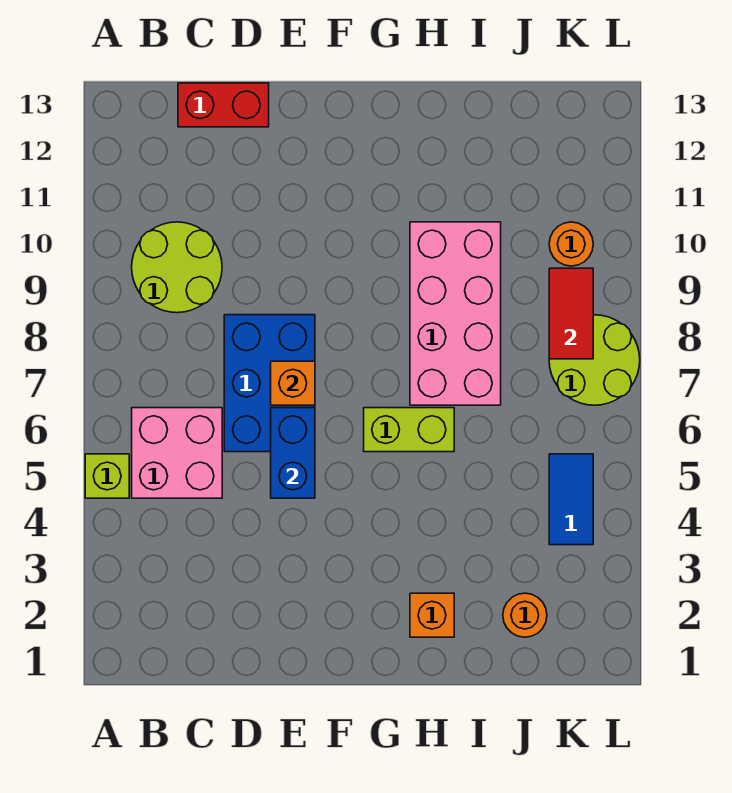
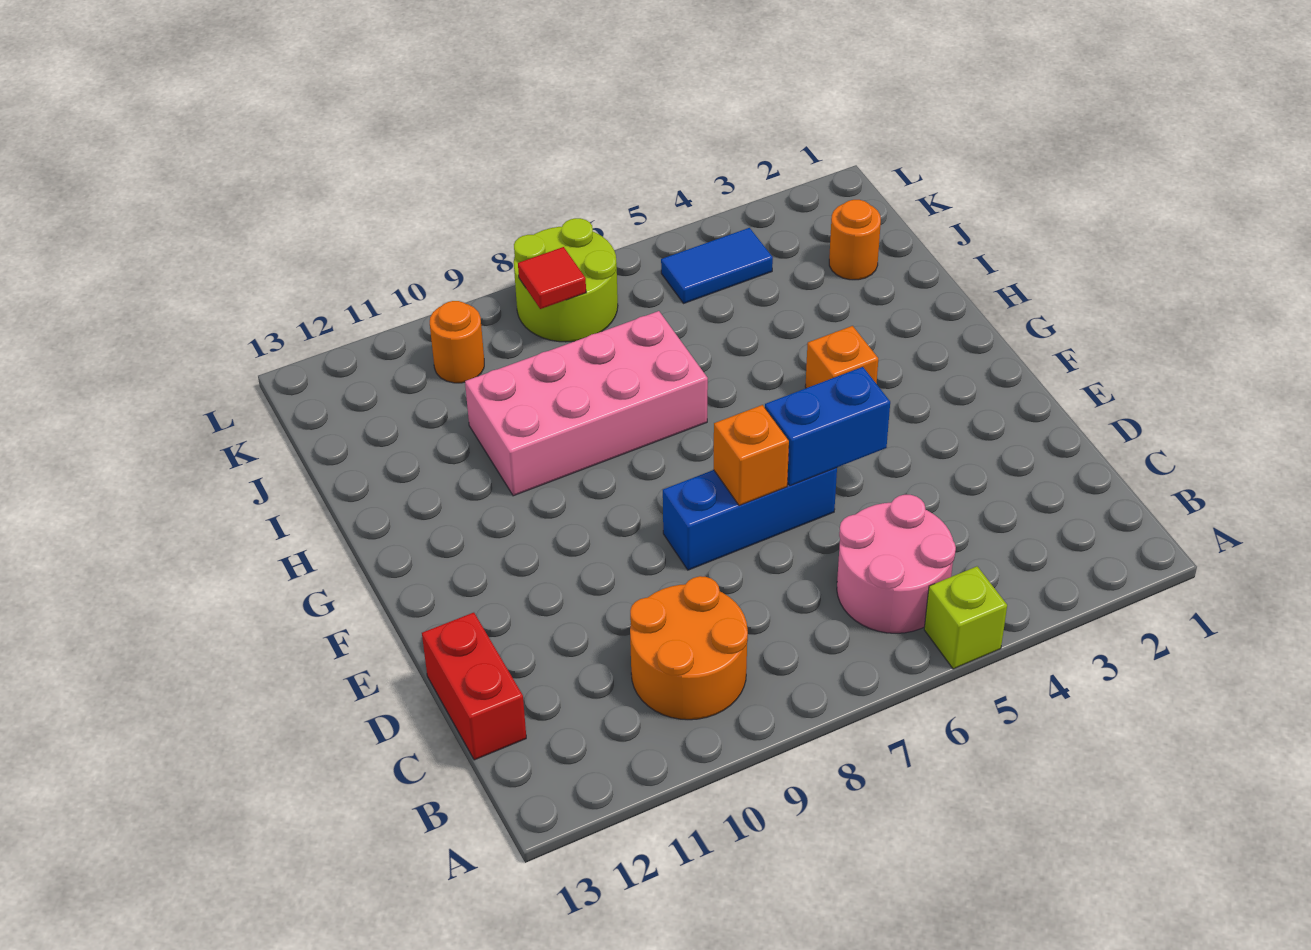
pink 2x2 brick [132,408,222,498] -> pink 2x2 round brick [837,495,956,633]
lime 2x2 round brick [132,222,222,313] -> orange 2x2 round brick [630,576,748,720]
blue 2x3 brick [224,315,315,452] -> blue 1x3 brick [663,468,837,570]
lime 1x2 brick [364,408,454,452] -> none
orange 1x1 brick [410,593,454,637] -> orange 1x1 brick moved to [805,326,878,388]
red 1x2 tile [549,268,593,359] -> red 1x1 tile [518,247,586,309]

